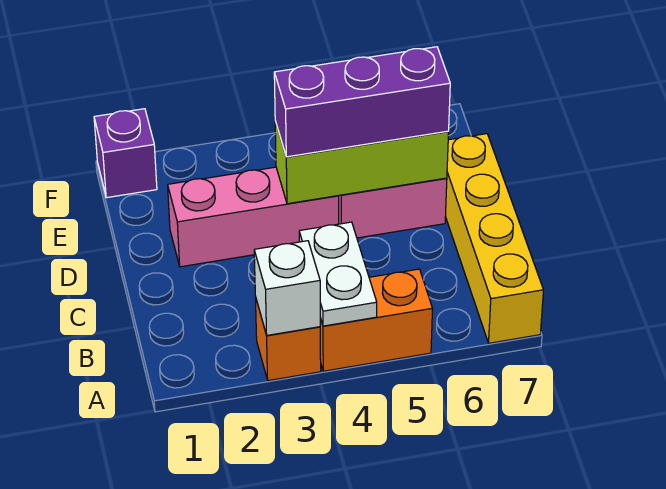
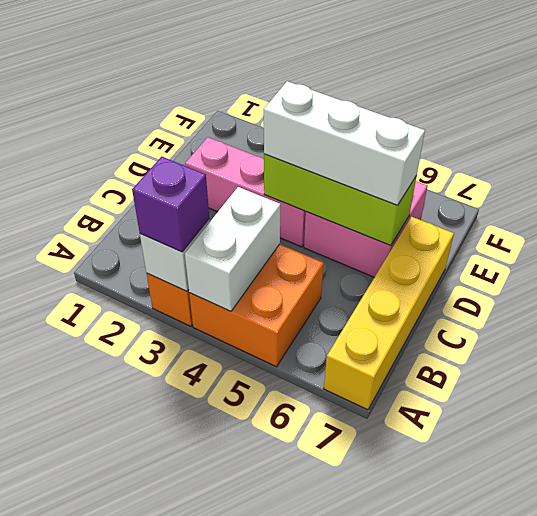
orange 1x2 brick [320,269,433,371] -> orange 2x2 brick [189,244,324,367]
white 1x2 plate [299,222,377,326] -> white 1x2 brick [185,187,280,311]
purple 1x3 brick [274,47,450,157] -> white 1x3 brick [264,81,425,205]
purple 1x1 brick [94,109,157,198] -> purple 1x1 brick moved to [132,157,209,252]

